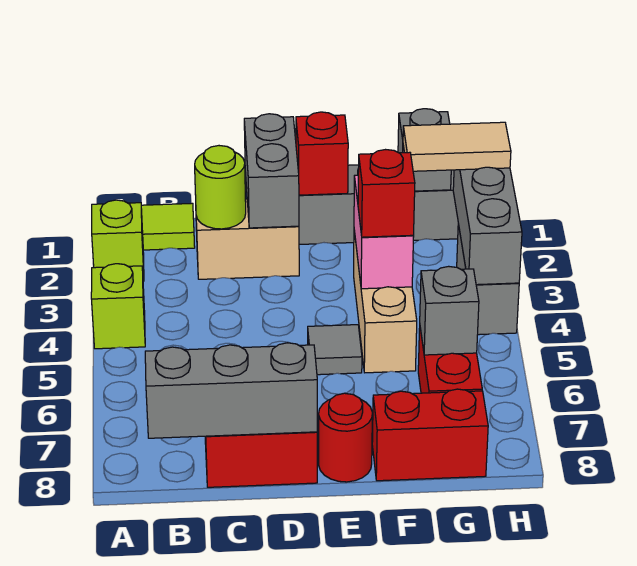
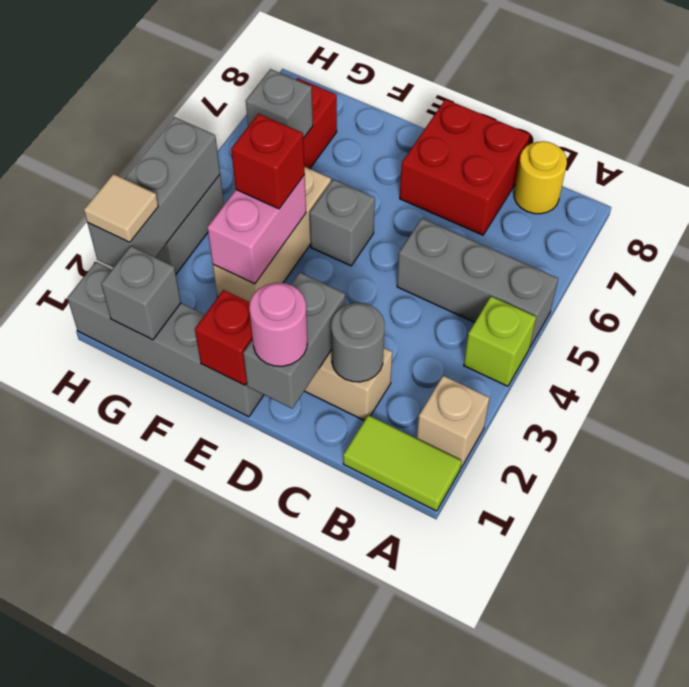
lime 1x1 brick [92,200,144,281] -> tan 1x1 brick [417,376,490,468]
none -> yellow 1x1 round brick [514,141,567,214]
grey 1x3 brick [145,343,317,438] -> grey 1x3 brick moved to [397,218,558,347]
lime 1x1 round brick [195,146,246,229] -> grey 1x1 round brick [331,303,385,382]
none -> pink 1x1 round brick [249,283,307,366]
grey 1x1 tile [308,325,362,375] -> grey 1x1 brick [310,179,375,266]
red 1x1 round brick [319,393,372,482] -> none
red 1x2 brick [372,389,488,481] -> none
tan 1x2 tile [403,122,511,171] -> tan 1x1 tile [84,174,158,242]

